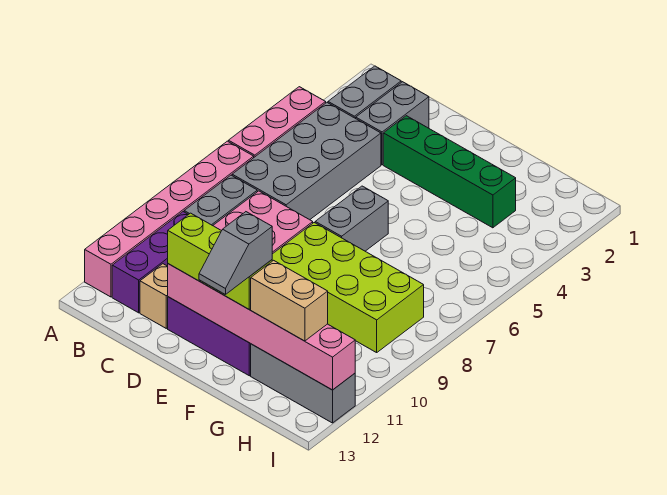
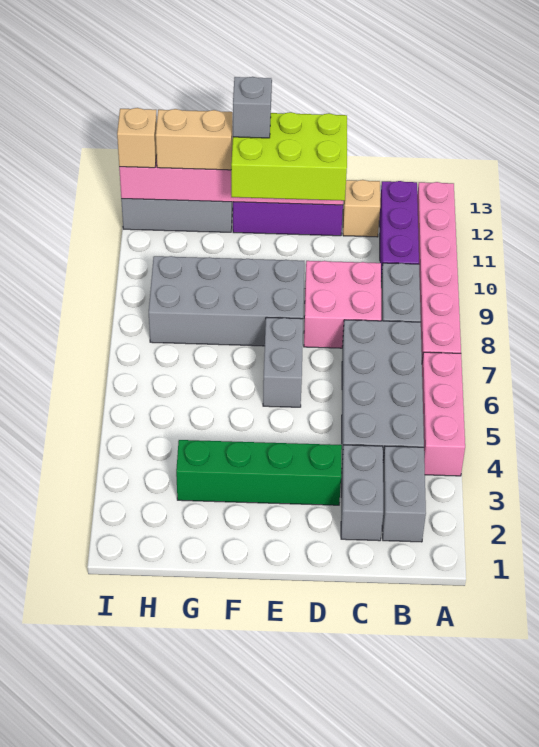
lime 1x3 brick [168,213,272,309] -> lime 2x3 brick [231,112,347,201]
lime 2x4 brick [272,223,424,353] -> grey 2x4 brick [149,256,304,346]
none -> tan 1x1 brick [117,108,157,168]

